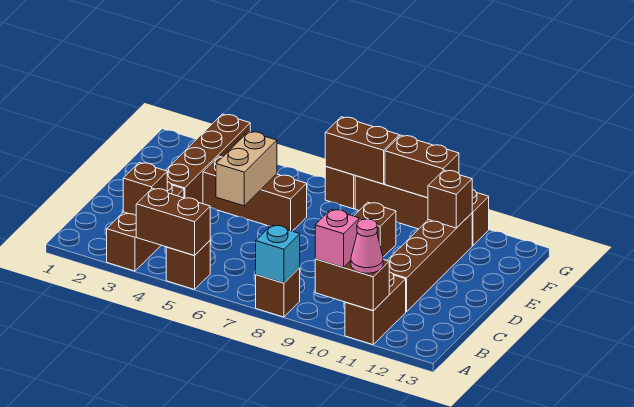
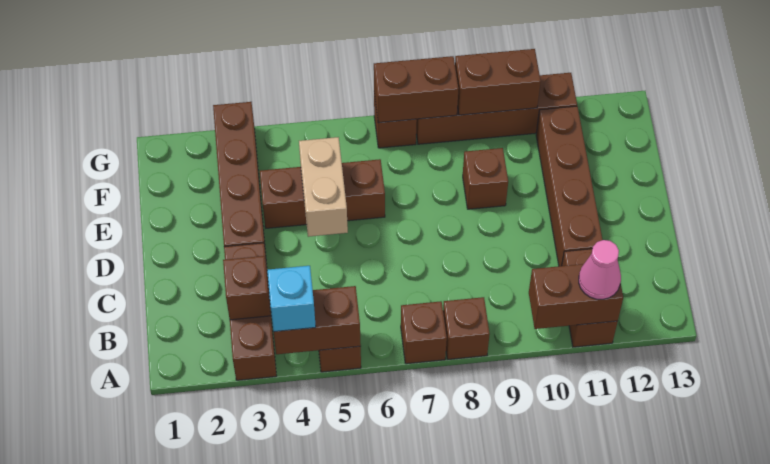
cyan 1x1 brick [256,225,300,283] -> cyan 1x1 brick moved to [267,266,316,332]
pink 1x1 brick [315,209,359,267] -> none
brown 1x1 brick [428,170,472,228] -> brown 1x1 brick moved to [401,301,447,364]

